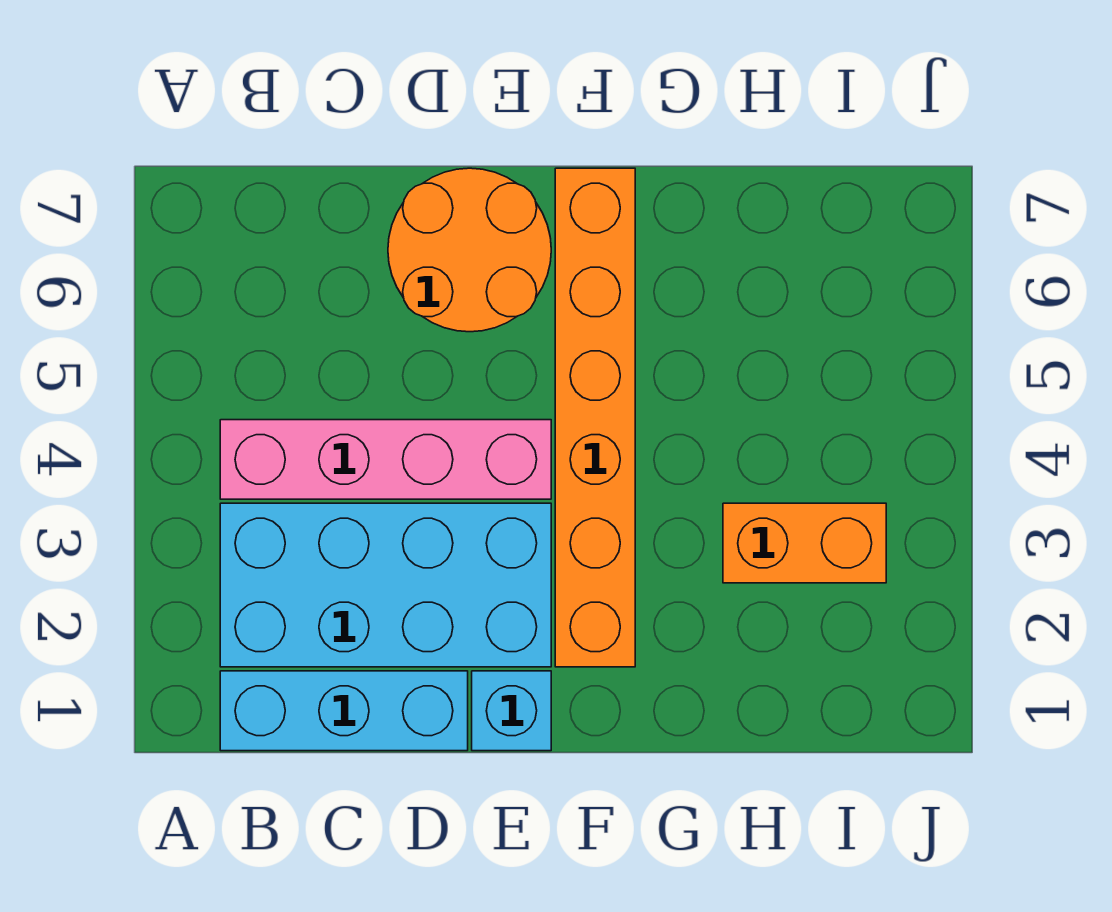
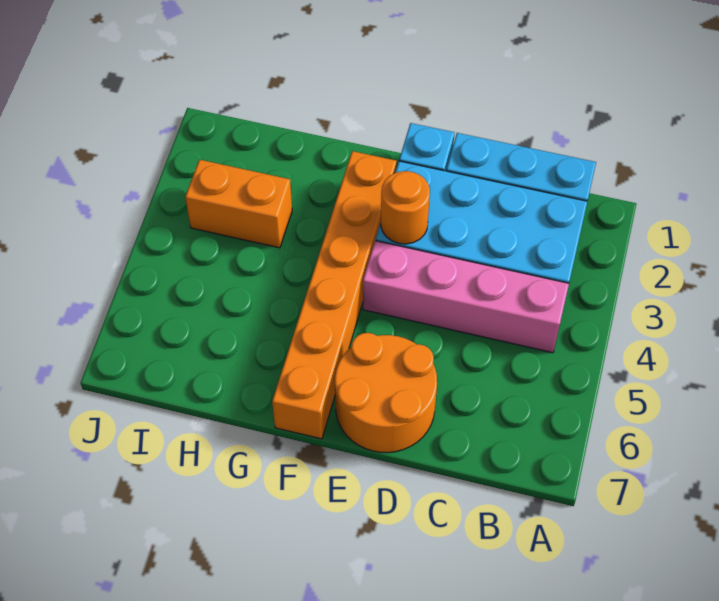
none -> orange 1x1 round brick [381,171,430,244]

